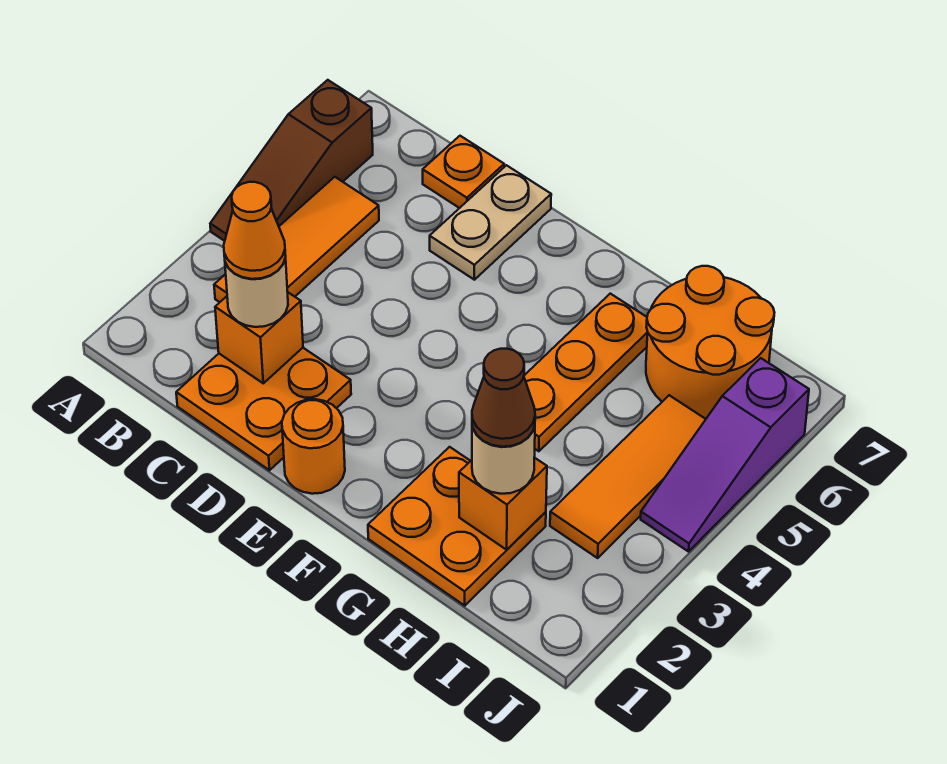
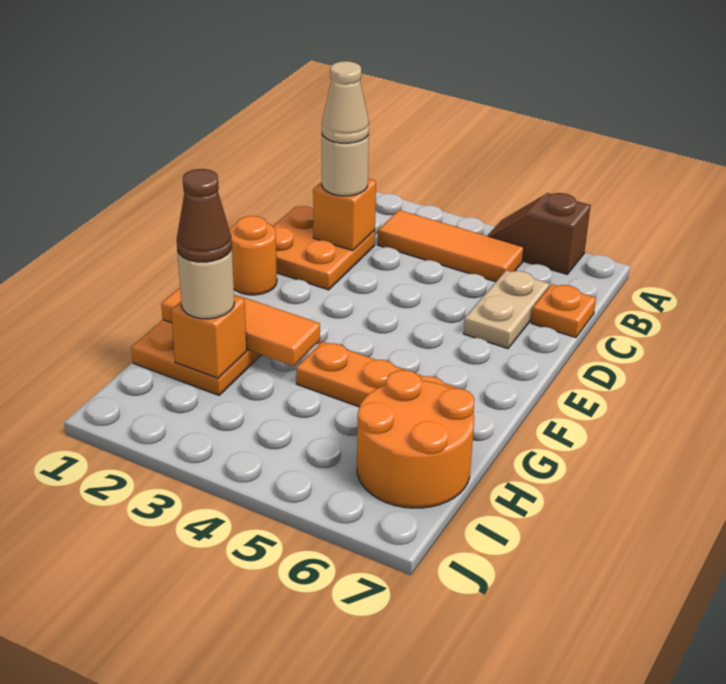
brown 1x3 slope [210,80,373,241] -> brown 1x2 slope [487,193,591,274]
orange 1x1 cone [224,182,286,279] -> tan 1x1 cone [322,61,369,143]
tan 1x2 plate [430,165,551,280] -> tan 1x2 plate turned to [464,270,549,349]
orange 1x3 tile [550,395,706,558] -> orange 1x3 tile moved to [161,288,320,366]
purple 1x3 slope [641,358,809,552] -> none

